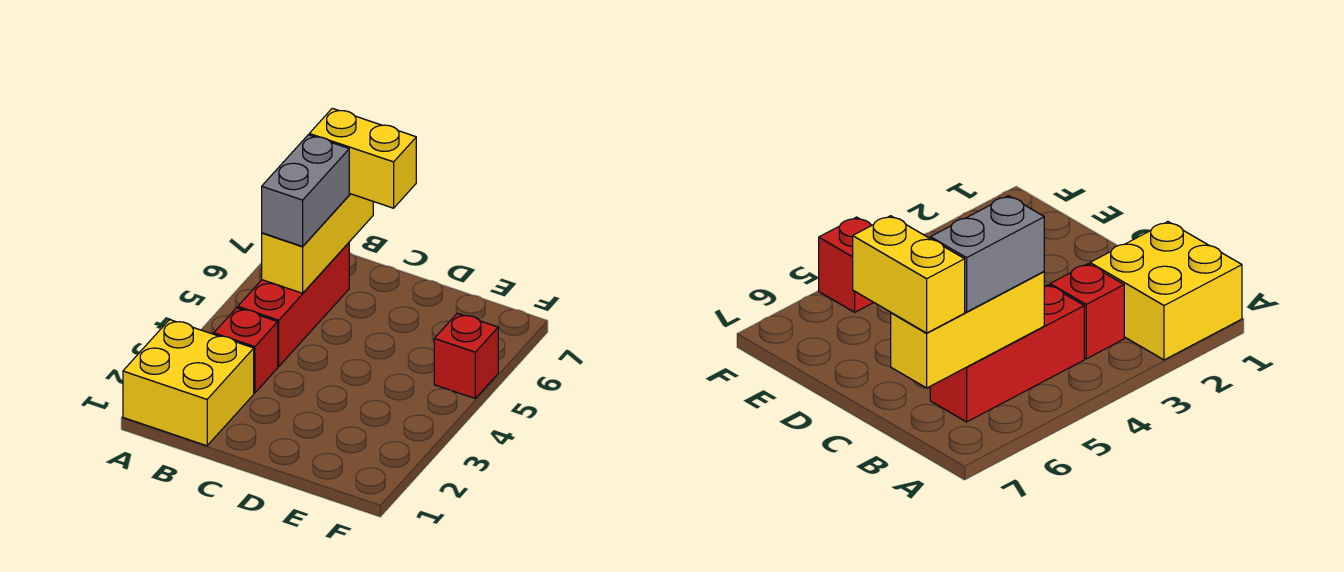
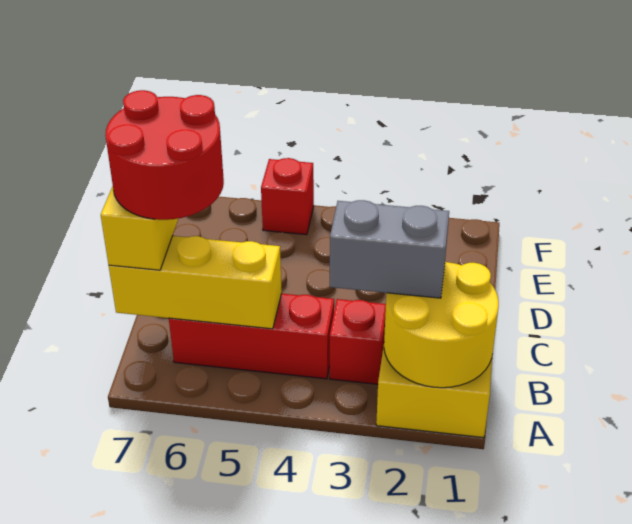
none -> yellow 2x2 round brick [384,262,499,388]
grey 1x2 brick [262,135,349,246] -> grey 1x2 brick moved to [330,200,449,298]
none -> red 2x2 round brick [105,90,224,220]

